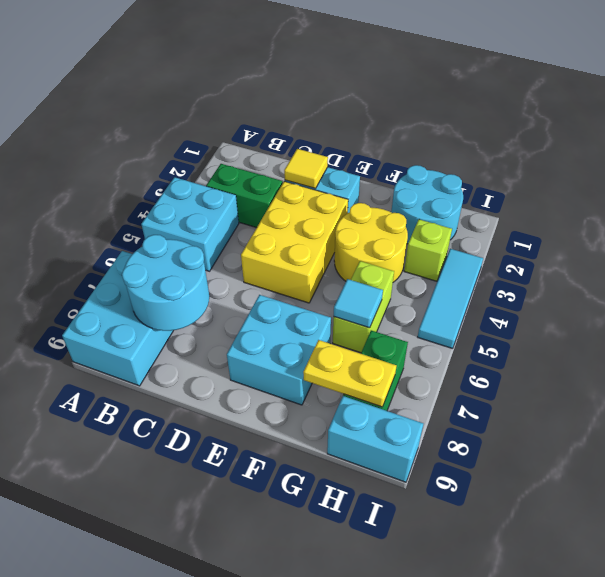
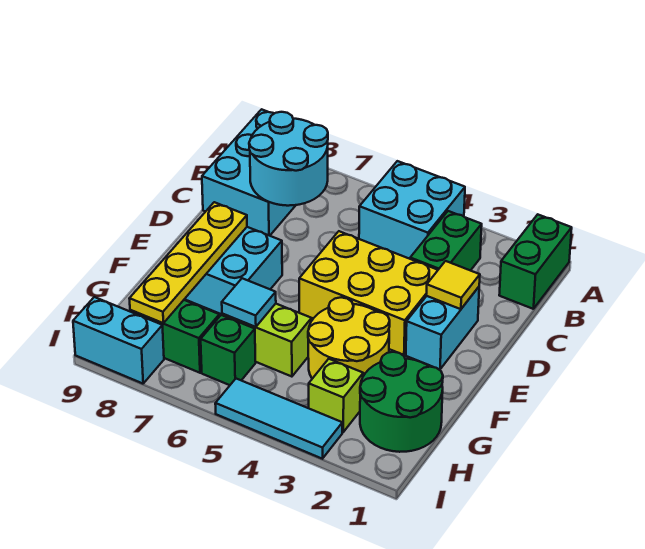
none -> green 1x2 brick [499,214,572,309]
cyan 2x3 brick [62,251,174,386] -> cyan 2x3 brick turned to [202,109,296,236]
cyan 2x2 round brick [391,165,463,244] -> green 2x2 round brick [360,352,443,452]
yellow 1x2 plate [303,340,396,407] -> yellow 1x4 plate [129,202,247,323]
none -> green 1x1 brick [201,315,256,385]
cyan 1x2 brick [327,396,423,482] -> cyan 1x2 brick turned to [73,297,164,384]

